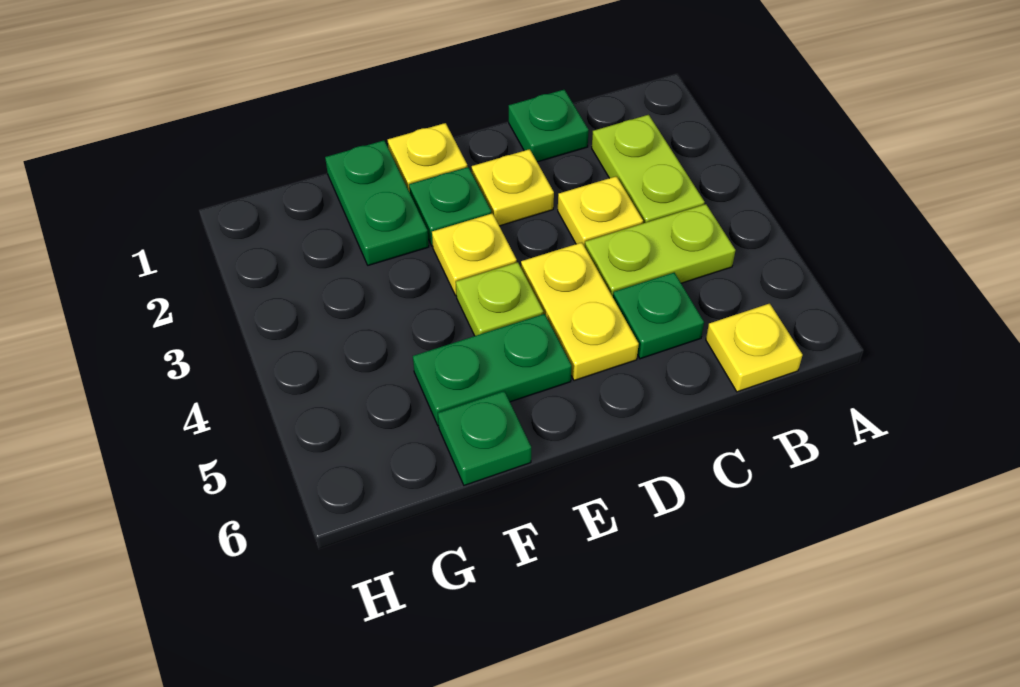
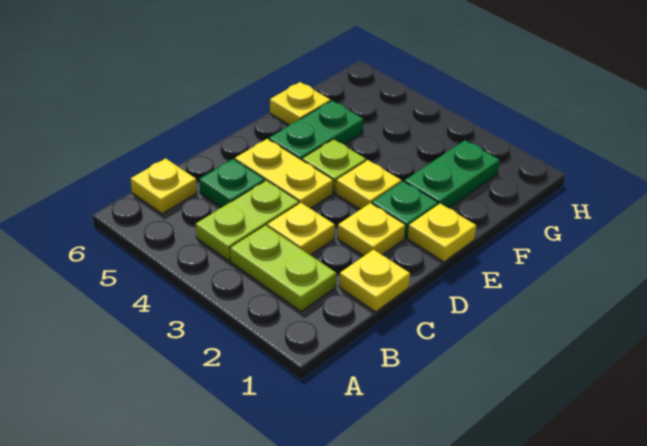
green 1x1 plate [509,90,589,162] -> yellow 1x1 plate [339,249,410,312]
green 1x2 plate [325,140,429,265] -> green 1x2 plate turned to [405,140,500,208]
green 1x1 plate [438,391,531,485] -> yellow 1x1 plate [270,82,330,125]

